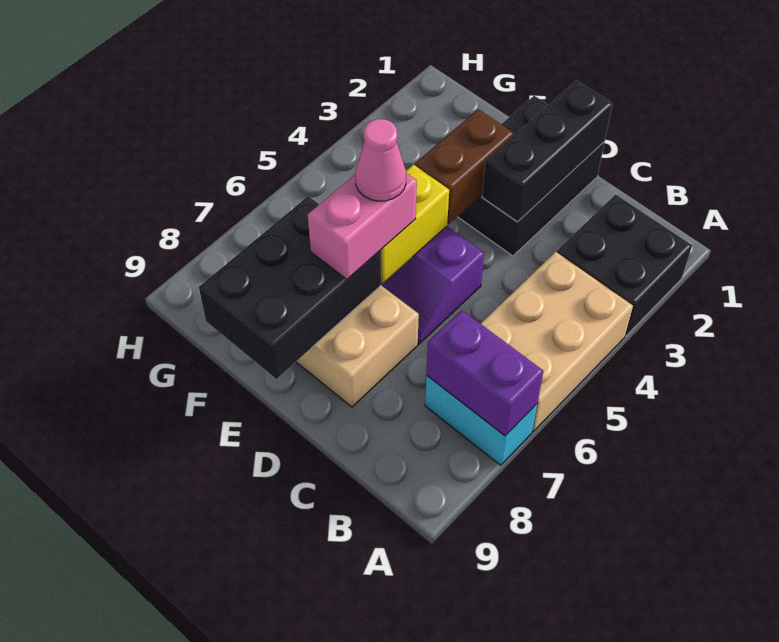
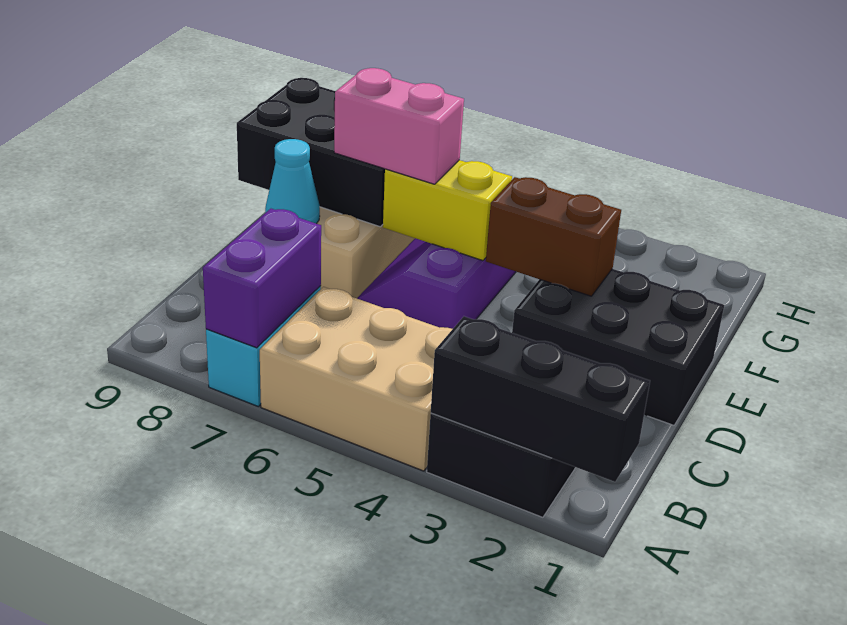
black 1x3 brick [482,80,612,222] -> black 1x3 brick moved to [431,316,650,482]
none -> cyan 1x1 cone [265,139,320,224]
pink 1x1 cone [355,119,406,201] -> none

